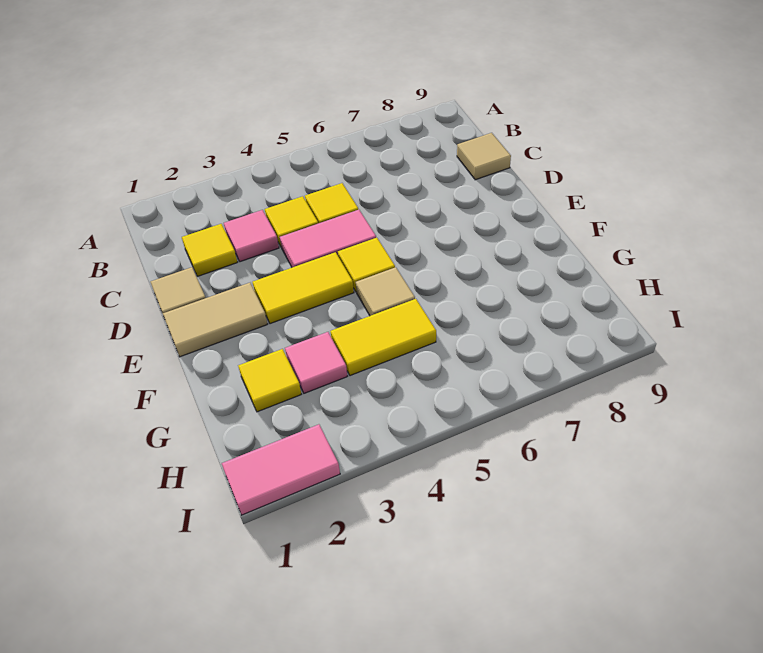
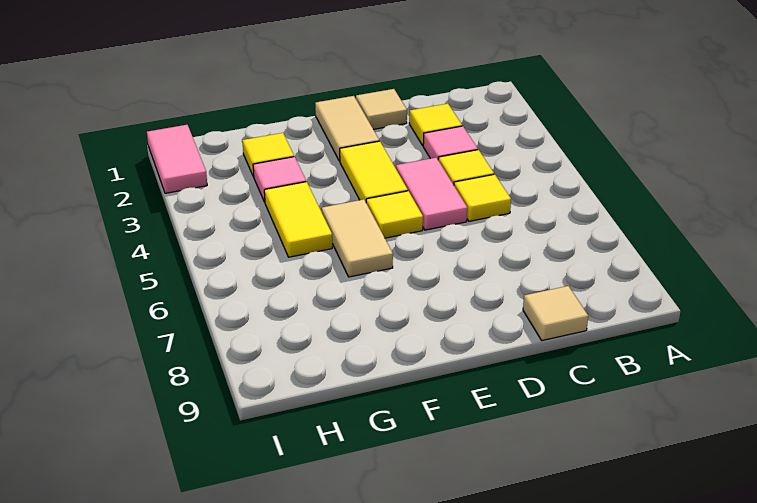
tan 1x1 tile [356,267,415,316] -> tan 1x2 tile [322,199,393,277]

